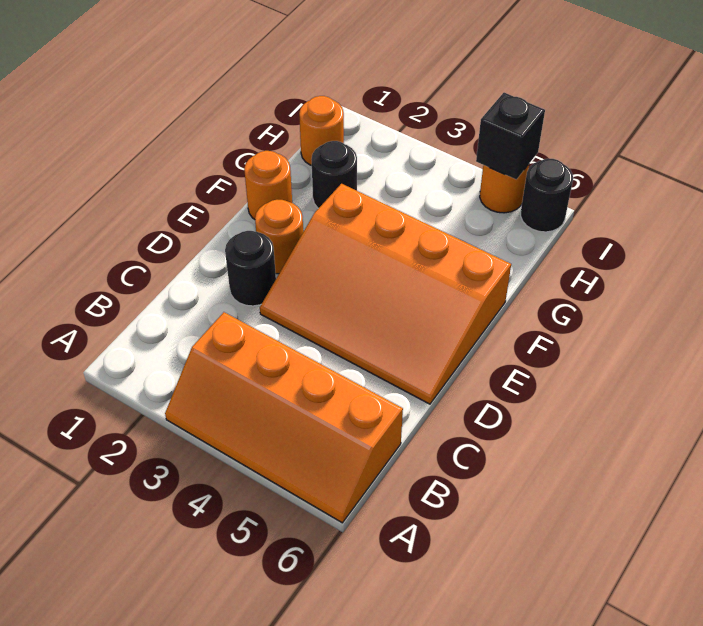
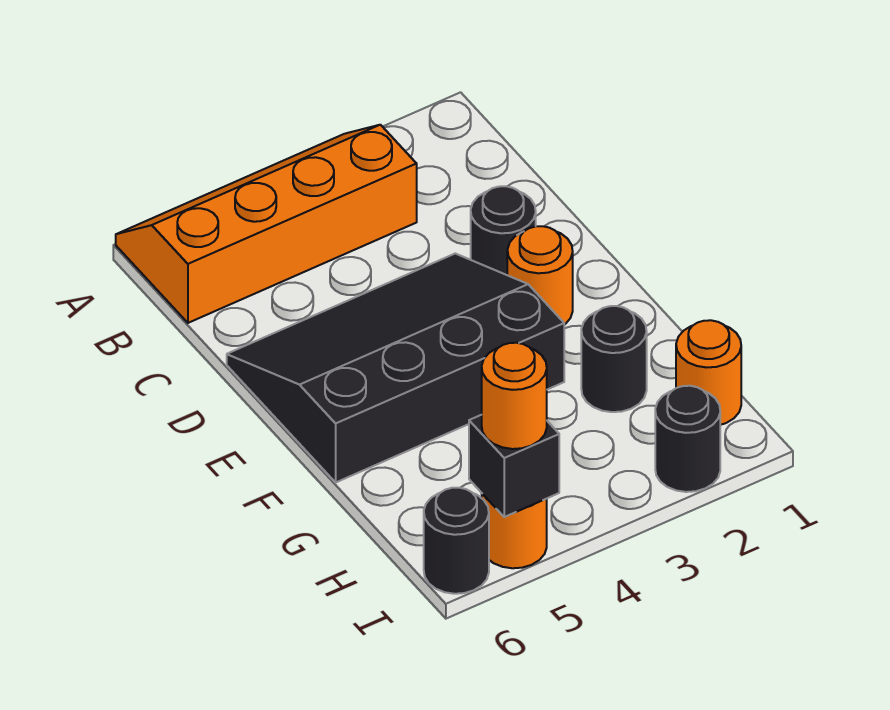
orange 3x4 slope [260,184,511,404] -> black 3x4 slope [227,254,564,482]
orange 1x1 round brick [244,151,292,219] -> orange 1x1 round brick moved to [482,343,547,449]
none -> black 1x1 round brick [655,386,720,492]

